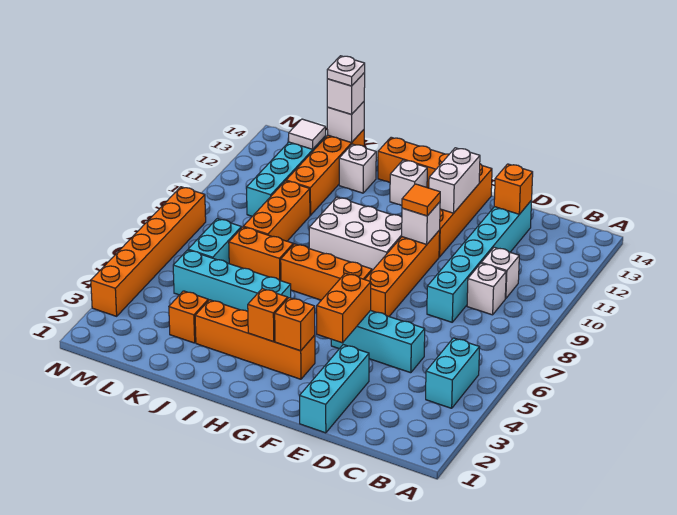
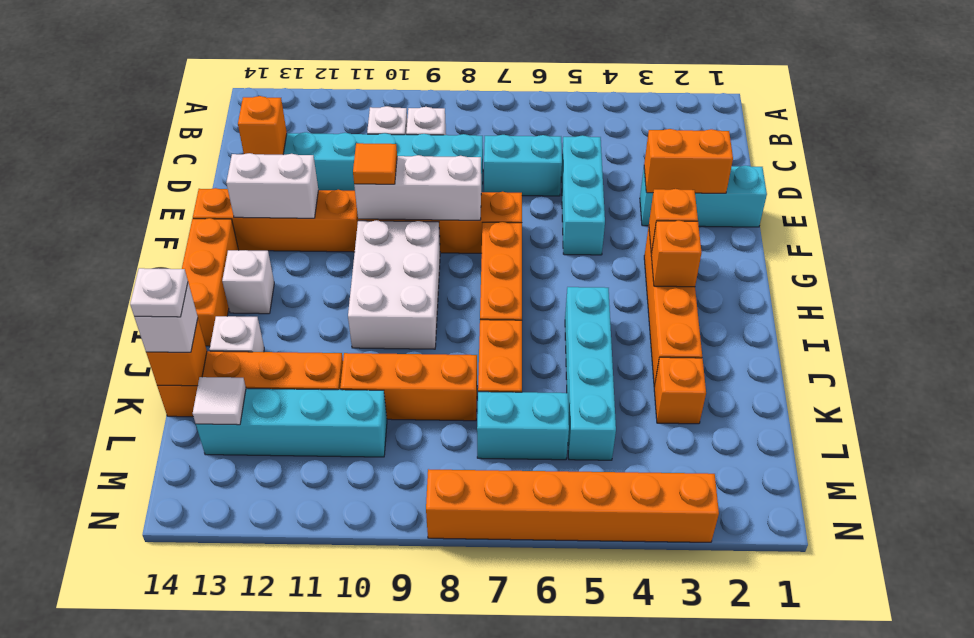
cyan 1x2 brick [426,338,480,408] -> cyan 1x2 brick moved to [484,135,562,196]
orange 1x2 brick [317,273,371,343] -> orange 1x2 brick moved to [644,129,733,193]
white 1x1 brick [402,202,440,244] -> white 1x3 brick [354,155,481,220]
white 1x1 brick [327,102,364,143] -> orange 1x1 brick [146,319,207,386]

